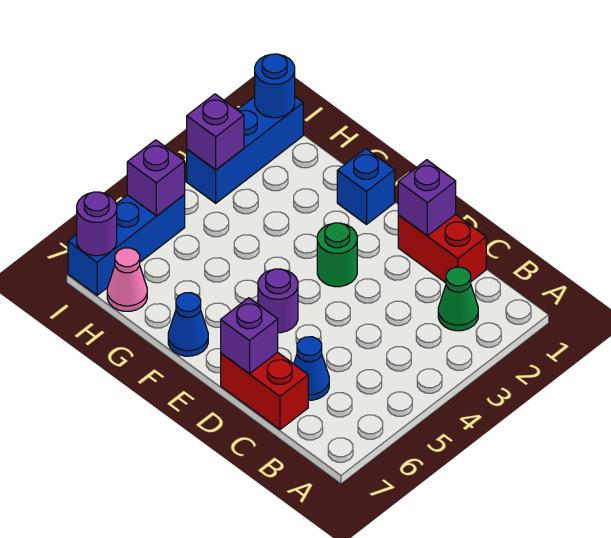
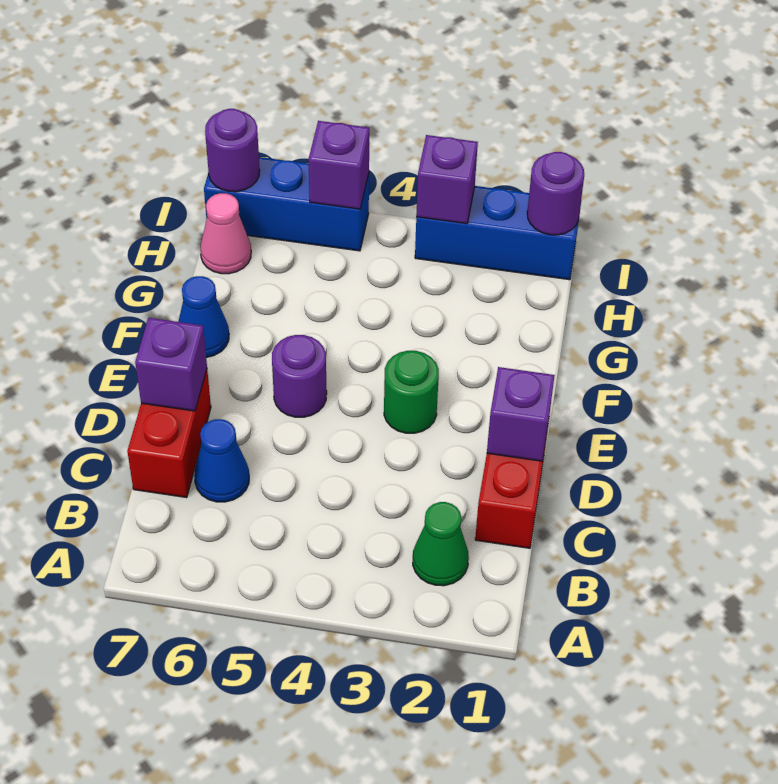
blue 1x1 brick [337,149,395,224] -> none
blue 1x1 round brick [255,54,295,118] -> purple 1x1 round brick [527,152,584,235]

